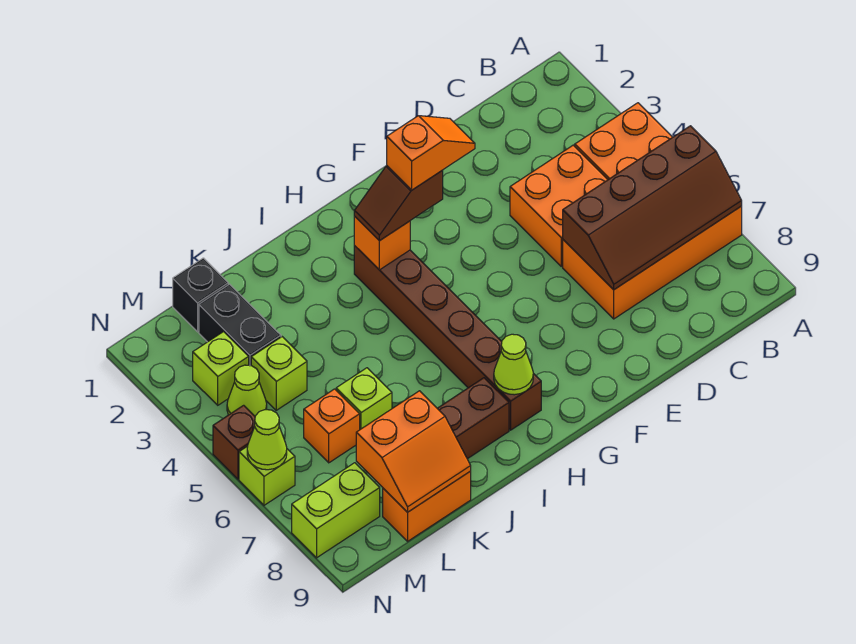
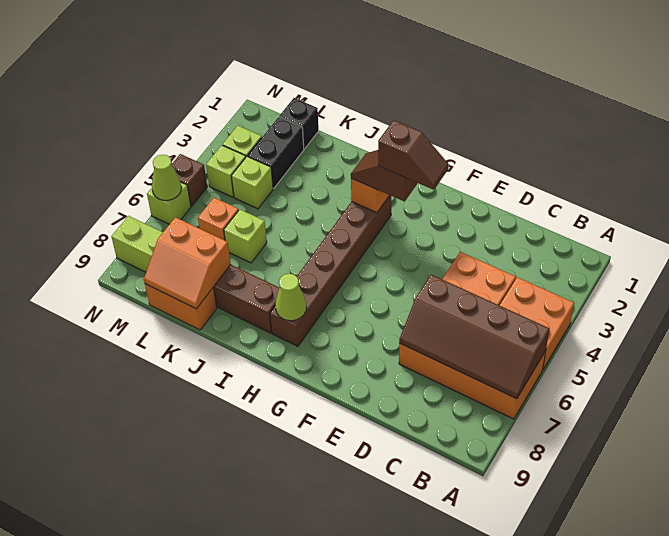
orange 1x2 slope [387,116,475,190] -> brown 1x2 slope [378,120,449,190]
lime 1x1 cone [227,365,267,416] -> lime 1x1 brick [206,145,246,197]

